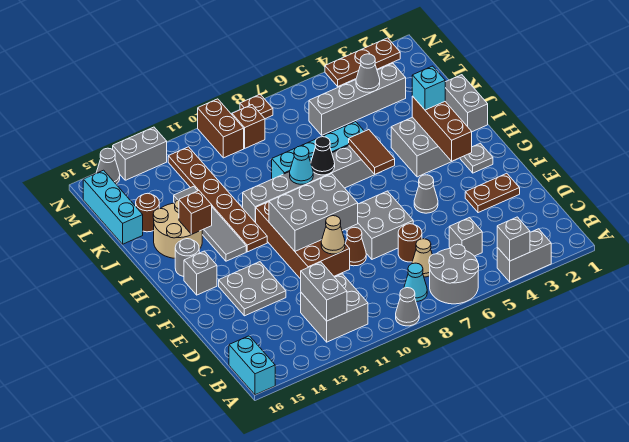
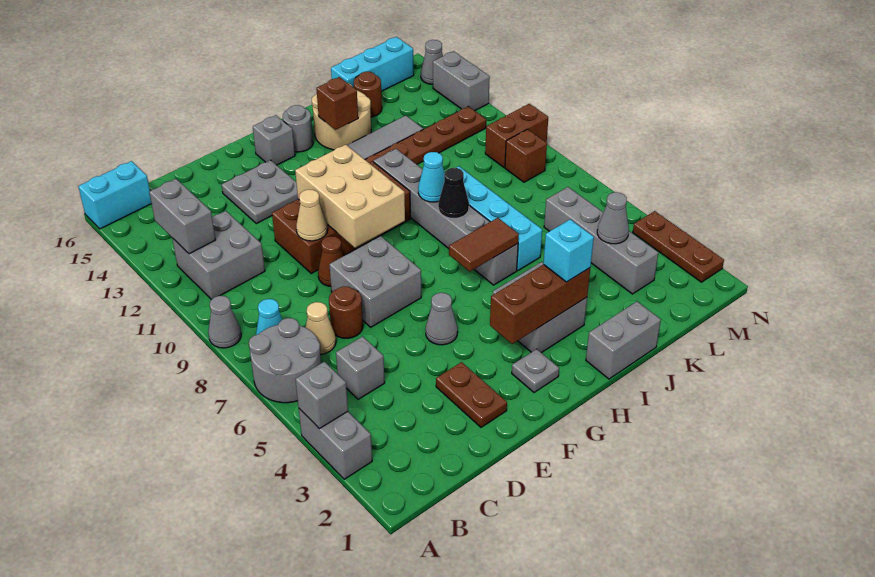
grey 1x2 brick [301,262,347,321] -> grey 1x2 brick turned to [149,179,215,254]
grey 2x3 brick [269,174,358,251] -> tan 2x3 brick [295,145,405,248]
brown 1x1 plate [240,94,273,119] -> none

